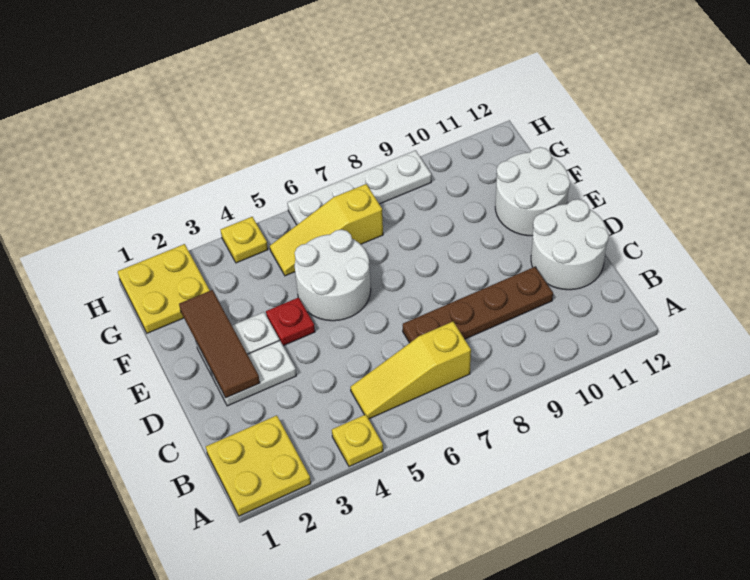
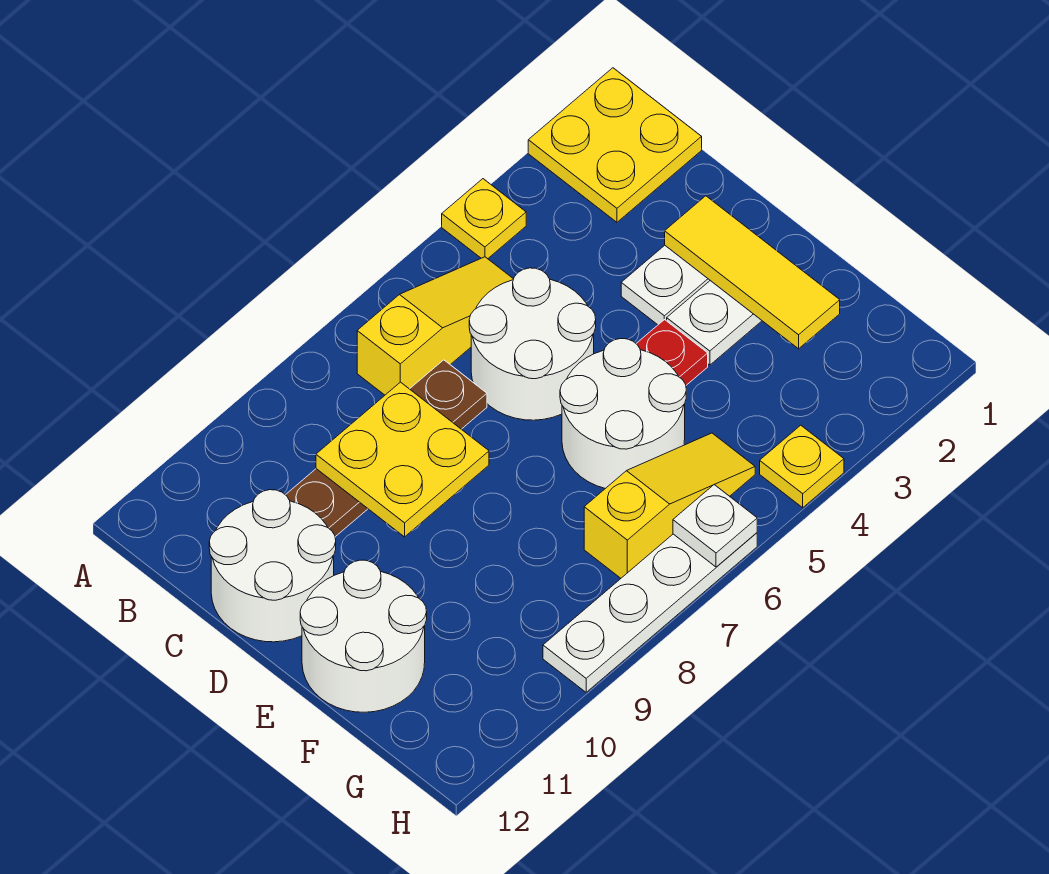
none -> white 2x2 round brick [469,268,596,420]
brown 1x3 tile [179,290,260,398] -> yellow 1x3 tile [665,196,840,349]
yellow 2x2 plate [118,244,210,333] -> yellow 2x2 plate moved to [316,382,489,537]
none -> white 1x1 plate [673,485,757,567]

